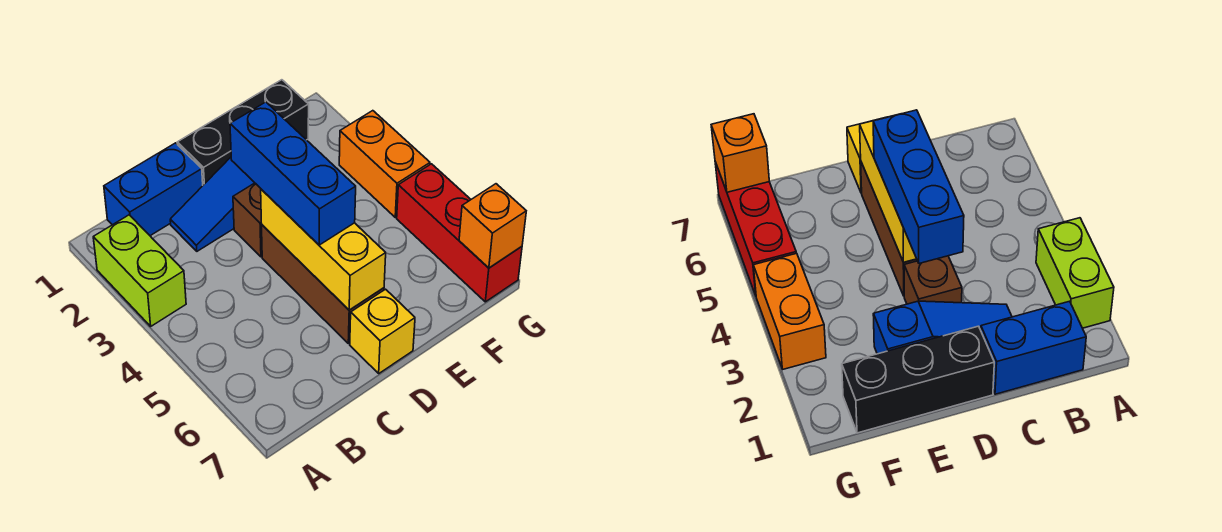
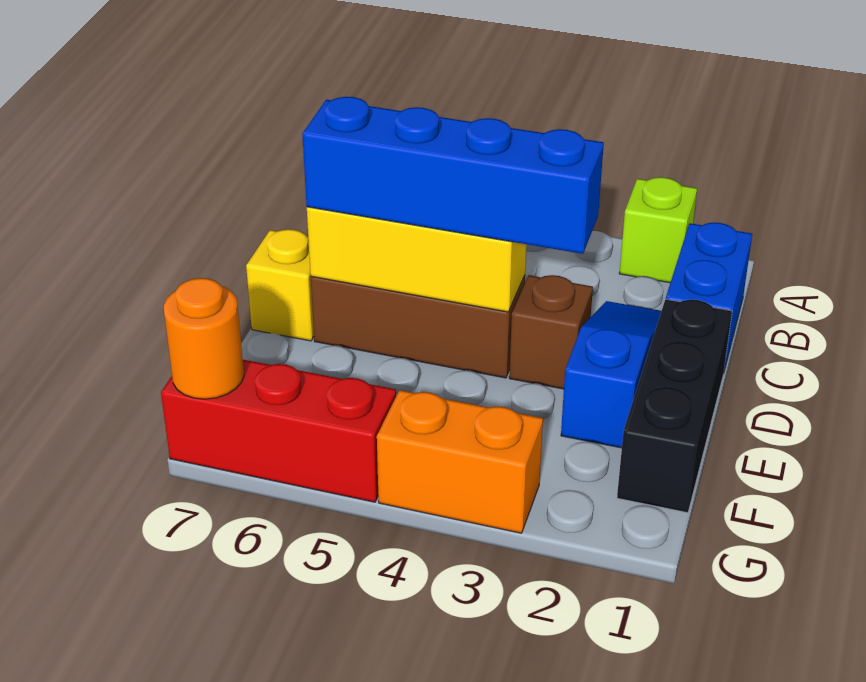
lime 1x2 brick [93,215,186,326] -> lime 1x1 brick [619,177,697,283]
blue 1x3 brick [230,102,356,245] -> blue 1x4 brick [302,97,604,254]
orange 1x1 brick [459,184,526,268] -> orange 1x1 round brick [164,278,244,399]

